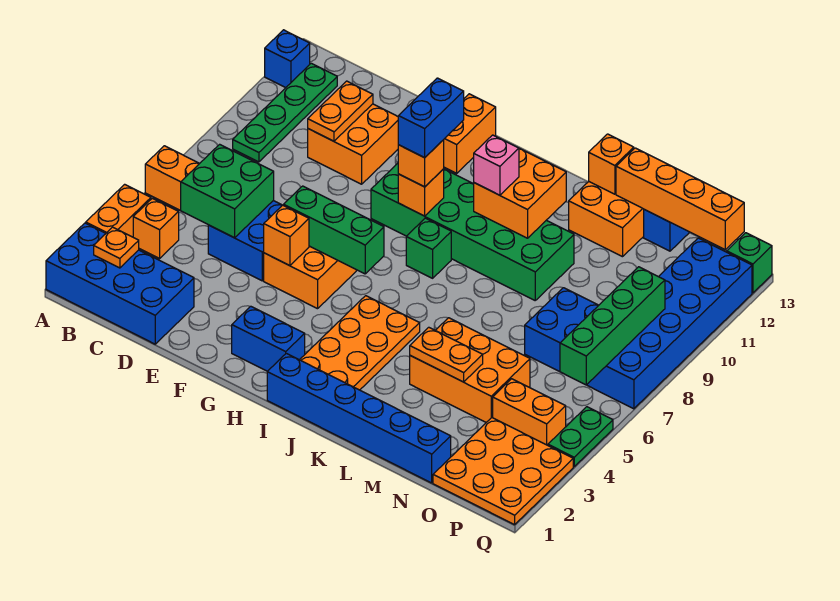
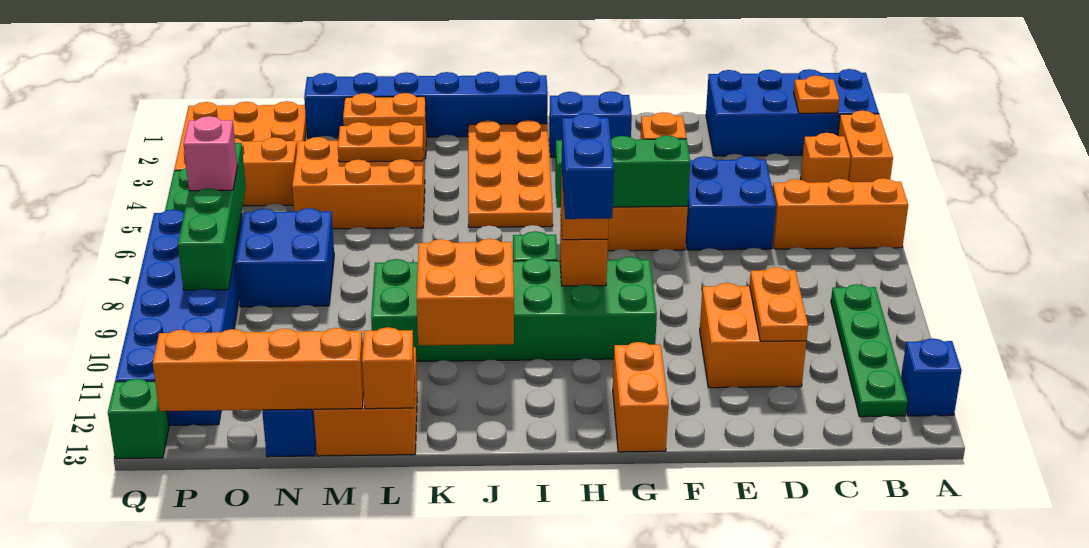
green 2x2 brick [181,144,274,238] -> none
pink 1x1 brick [474,135,519,195] -> pink 1x1 brick moved to [184,116,237,191]
none -> orange 1x2 brick [343,93,426,159]

